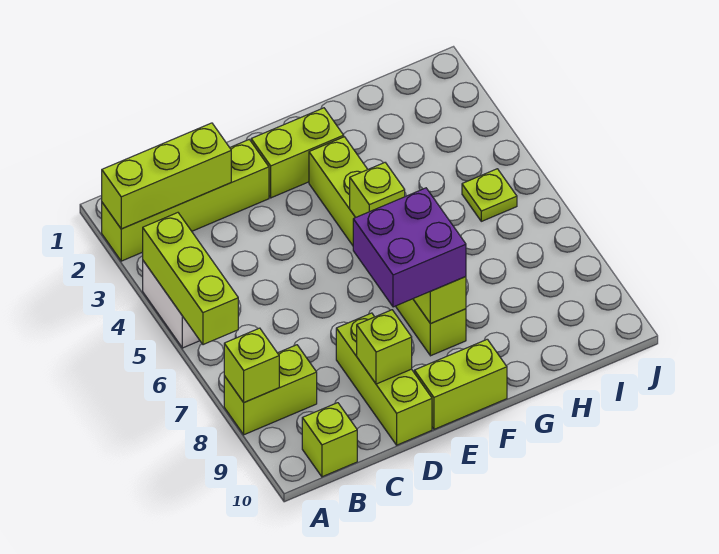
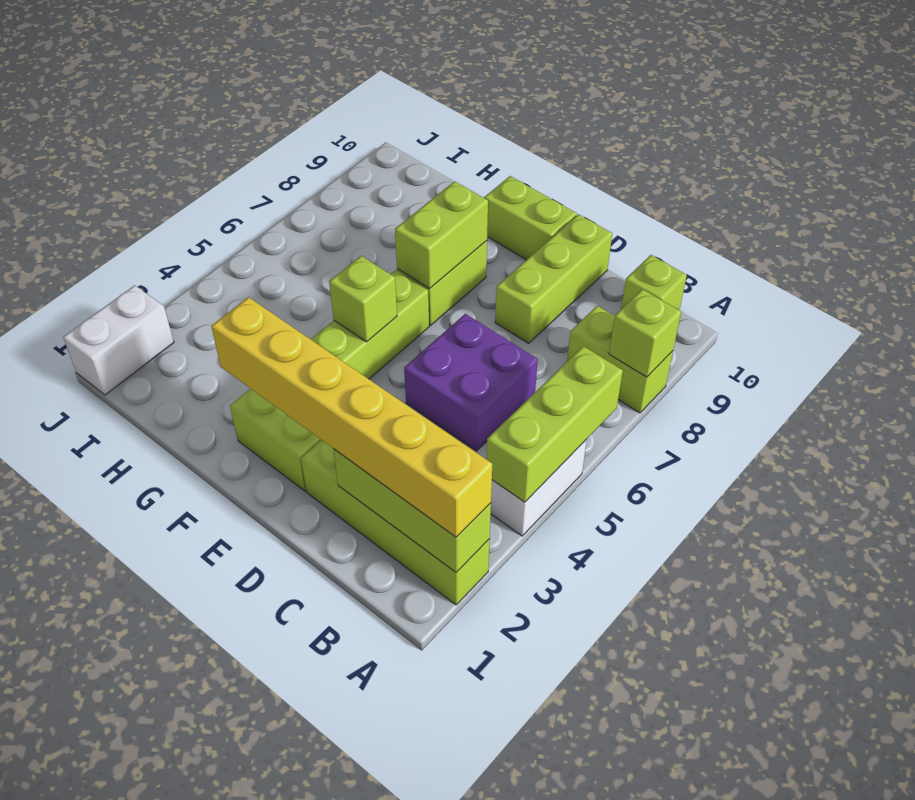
none -> yellow 1x6 brick [211,297,492,537]
lime 1x1 brick [357,310,412,384] -> none
purple 2x2 brick [353,188,466,307] -> purple 2x2 brick moved to [404,314,538,451]
lime 1x1 plate [462,169,517,221] -> none
none -> white 1x2 brick [63,285,174,395]

